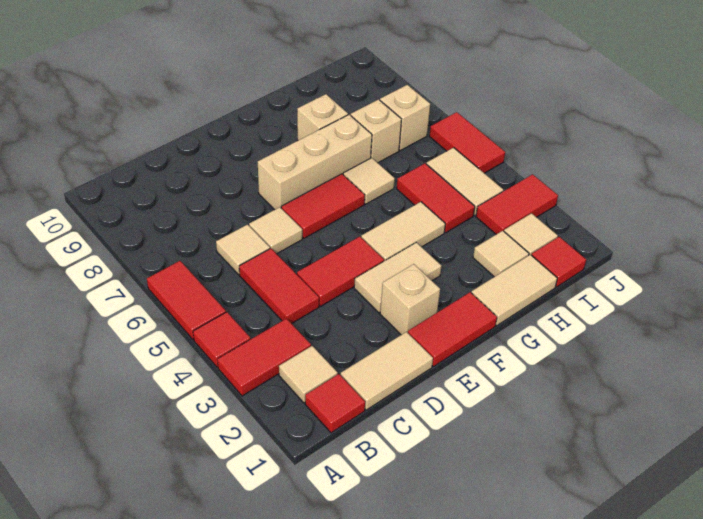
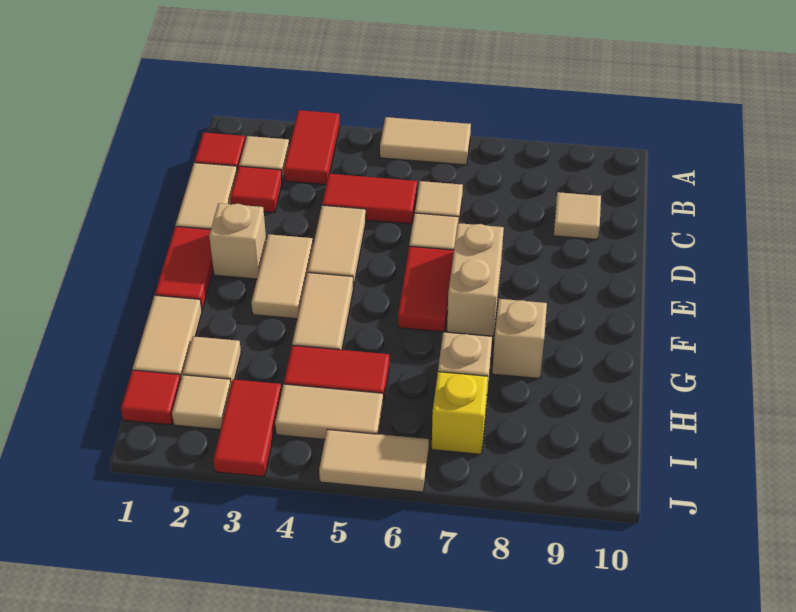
red 1x1 tile [193,312,250,367] -> red 1x1 tile moved to [231,166,282,213]
red 1x2 tile [147,261,226,340] -> tan 1x2 tile [380,117,471,165]
red 1x2 tile [297,236,384,306] -> tan 1x2 tile [308,205,366,287]
tan 1x3 brick [258,115,372,210] -> tan 1x2 brick [447,223,504,336]
tan 1x1 tile [343,158,395,204] -> tan 1x1 tile moved to [554,192,601,240]
tan 1x1 brick [380,85,430,150] -> yellow 1x1 brick [432,372,488,454]
red 1x2 tile [429,112,505,173] -> tan 1x2 tile [319,429,429,492]

